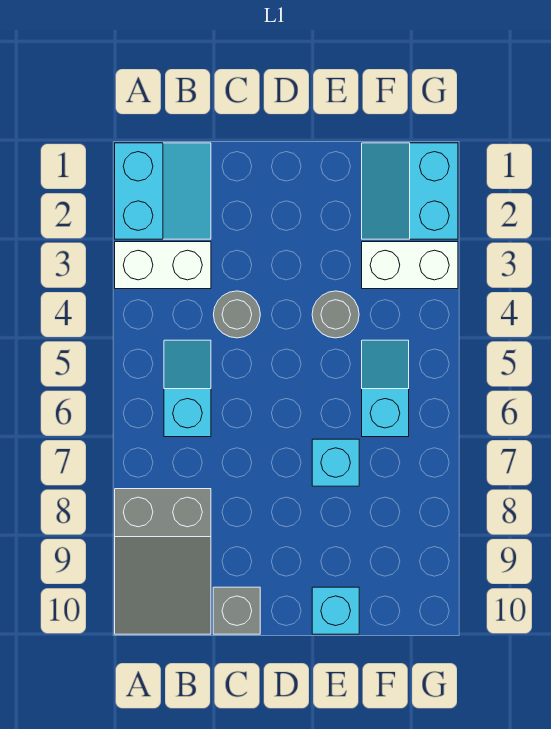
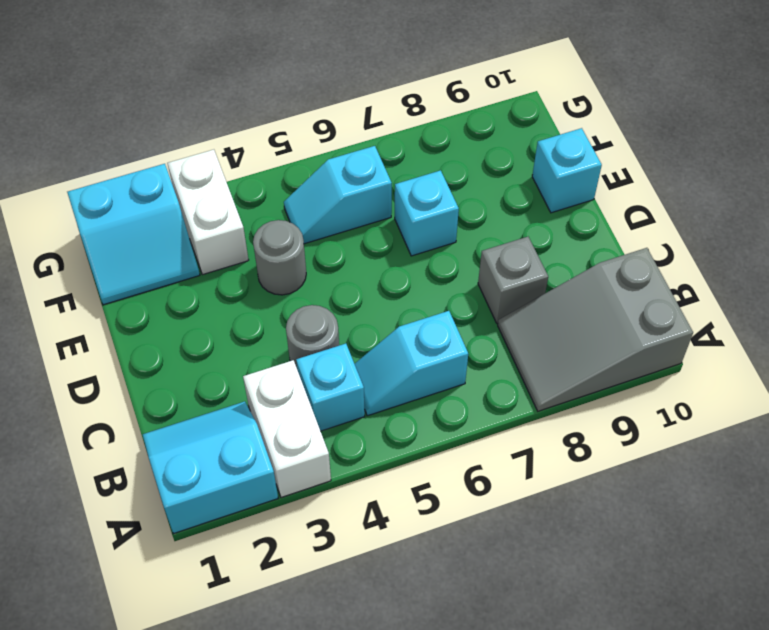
grey 2x3 slope [115,489,211,634] -> grey 2x3 slope turned to [498,248,693,411]
none -> cyan 1x1 brick [296,344,365,431]
grey 1x1 brick [213,587,260,634] -> grey 1x1 brick moved to [478,237,548,323]

